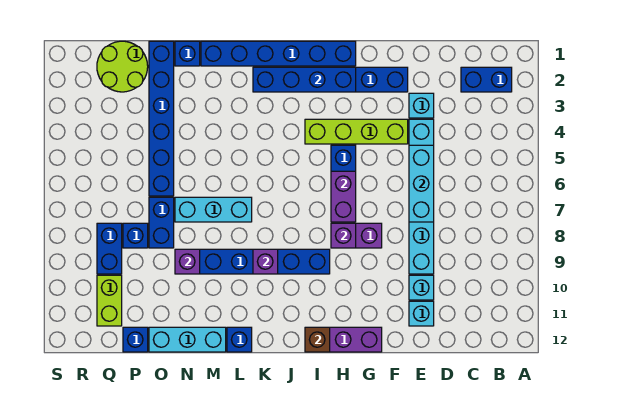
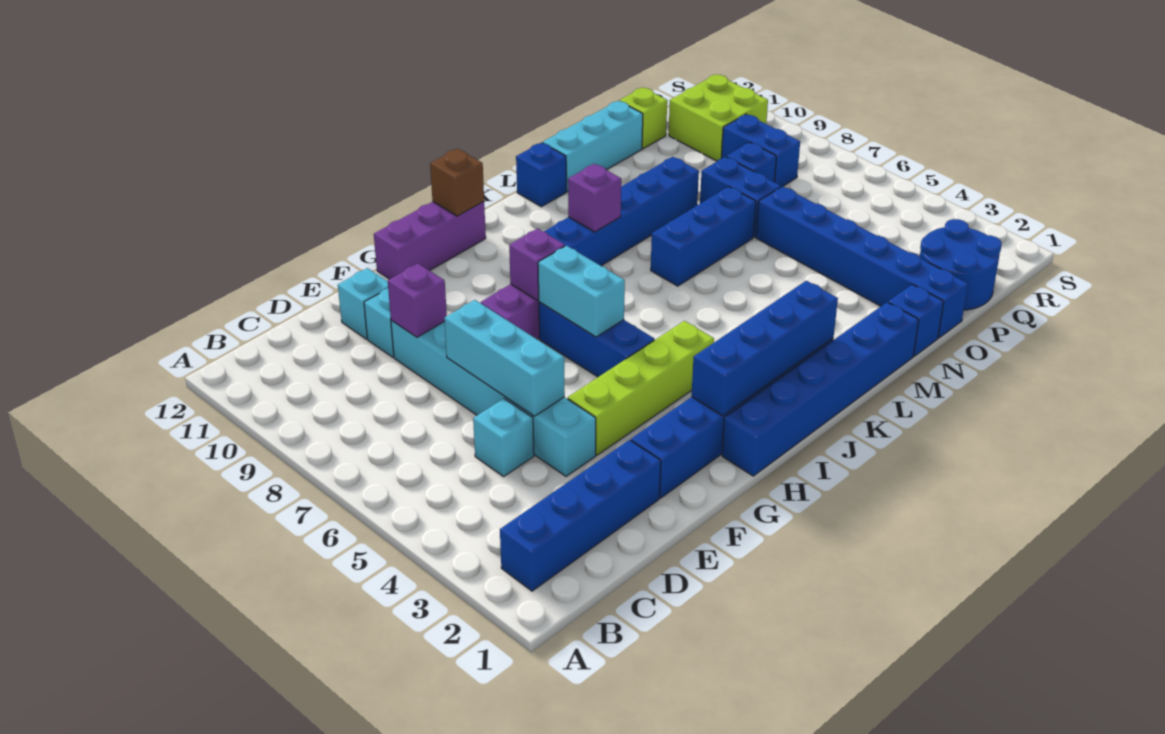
blue 1x2 brick [461,67,512,92] -> blue 1x4 brick [500,440,661,591]
cyan 1x1 brick [409,93,434,118] -> cyan 1x1 brick moved to [473,399,534,477]
purple 1x2 brick [331,171,356,222] -> cyan 1x2 brick [538,246,625,337]
cyan 1x3 brick [175,197,252,222] -> blue 1x3 brick [651,187,756,286]
purple 1x1 brick [175,249,200,274] -> purple 1x1 brick moved to [388,264,447,337]
lime 2x2 round brick [97,41,148,92] -> blue 2x2 round brick [920,219,1002,310]
blue 1x1 brick [123,327,148,352] -> lime 1x1 brick [619,87,667,149]
lime 1x2 brick [97,275,122,326] -> lime 2x2 brick [669,75,768,161]

